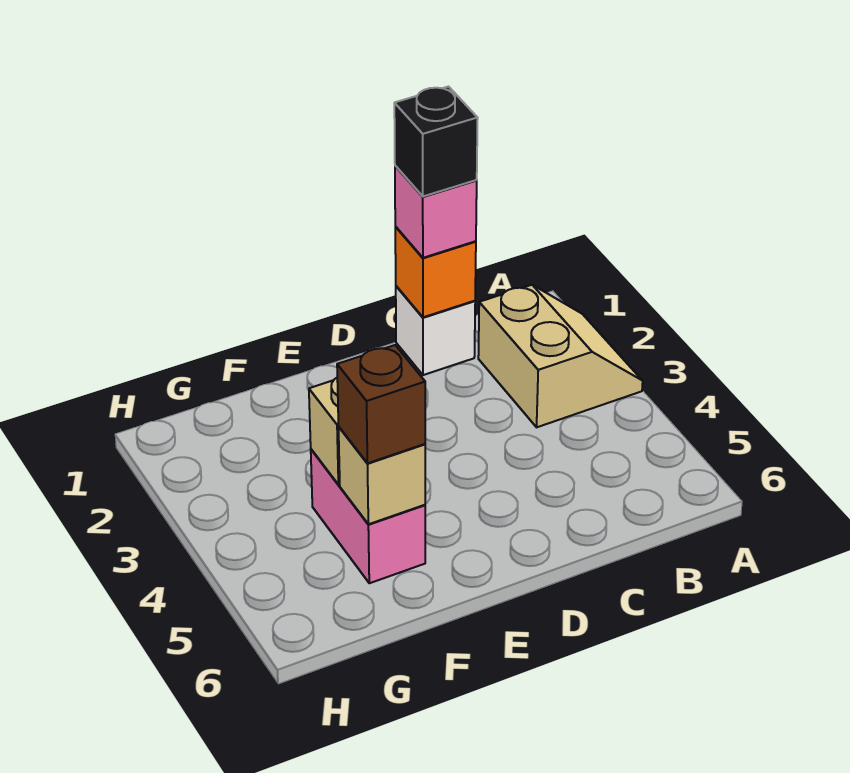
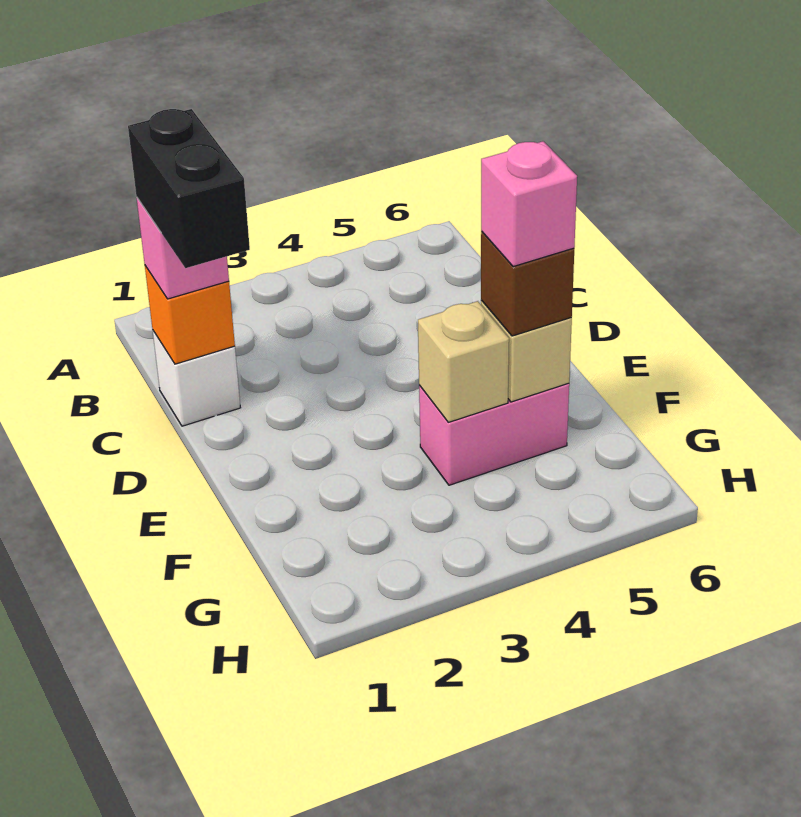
tan 2x2 slope [478,285,643,427] -> none
black 1x1 brick [394,87,478,196] -> black 1x2 brick [128,109,250,268]
none -> pink 1x1 brick [481,141,577,267]

